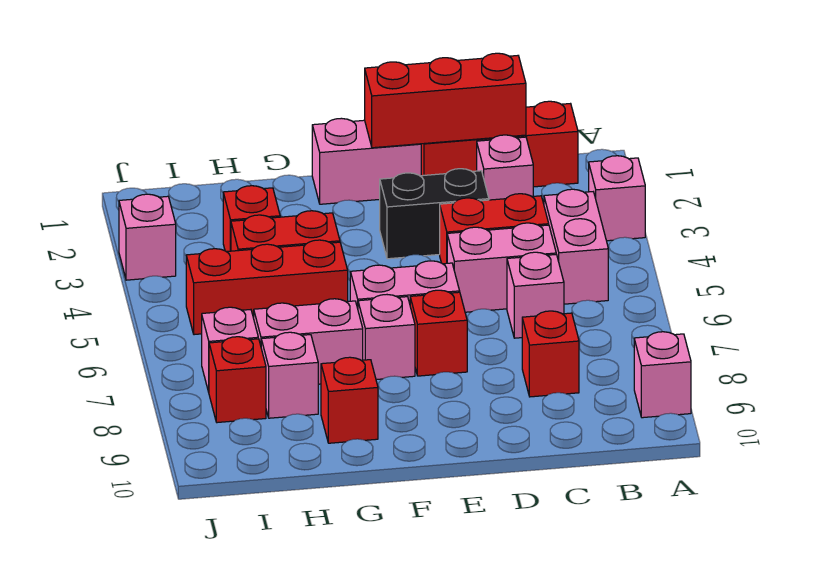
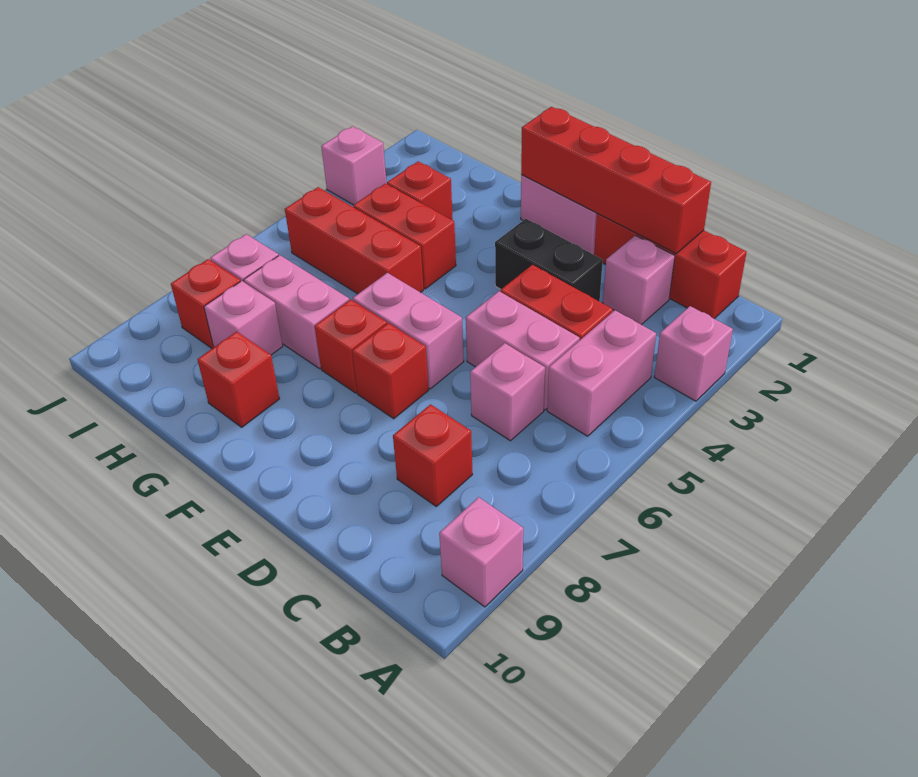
red 1x3 brick [365,53,526,148] -> red 1x4 brick [521,107,711,253]
pink 1x1 brick [358,295,415,380] -> red 1x1 brick [315,300,387,393]

